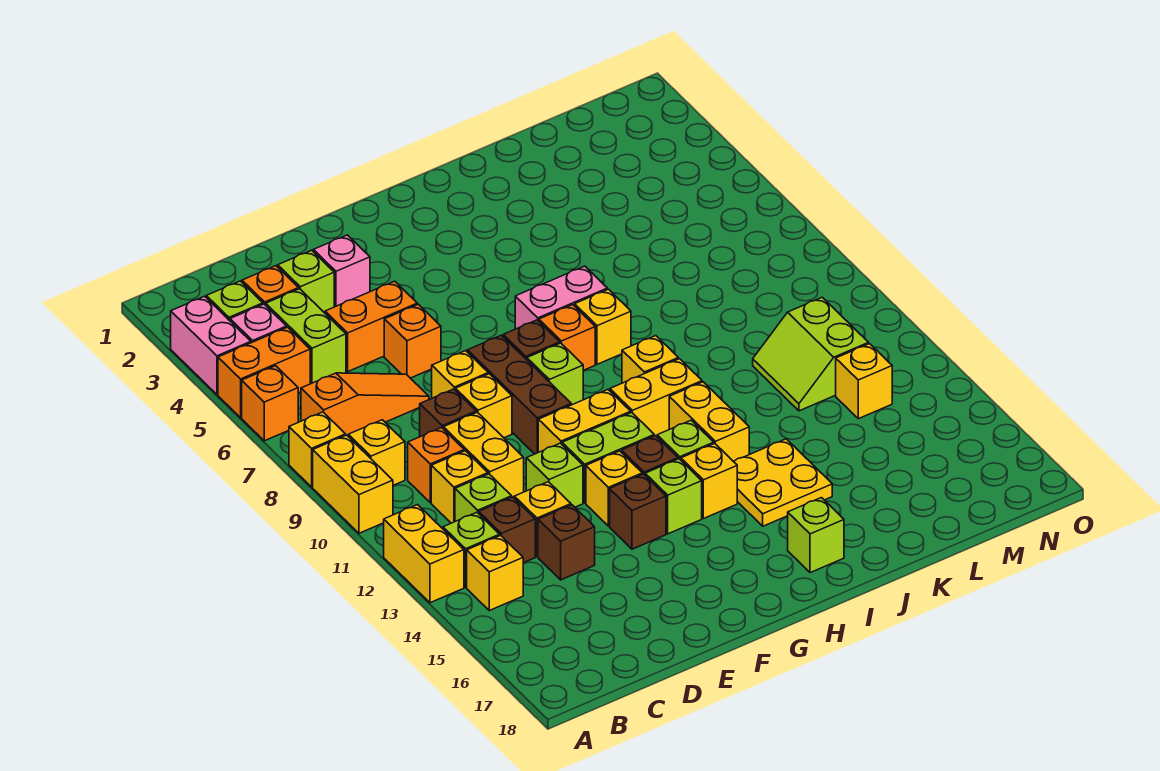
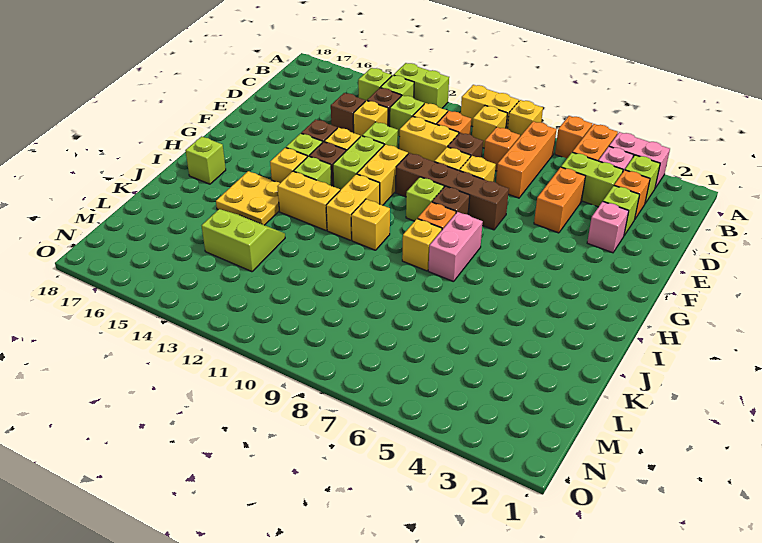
yellow 1x2 brick [384,505,464,603] -> lime 1x2 brick [394,63,449,108]
orange 1x3 slope [301,373,429,436] -> orange 1x3 brick [496,121,556,198]
yellow 1x1 brick [467,536,523,610] -> lime 1x1 brick [358,68,392,101]
orange 1x1 brick [384,304,441,378] -> orange 1x1 brick moved to [484,127,520,171]
brown 1x3 brick [467,335,571,454] -> brown 1x4 brick [396,153,509,230]
lime 2x2 slope [753,297,869,411] -> lime 2x2 slope moved to [202,209,285,272]
yellow 1x1 brick [836,344,892,419] -> none

